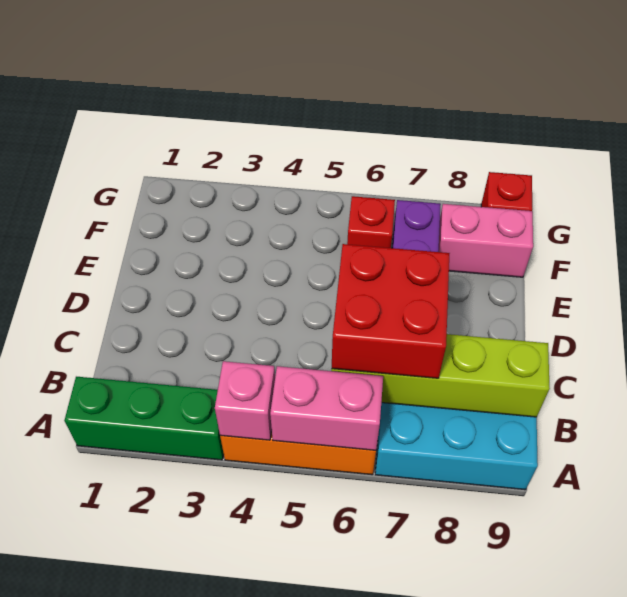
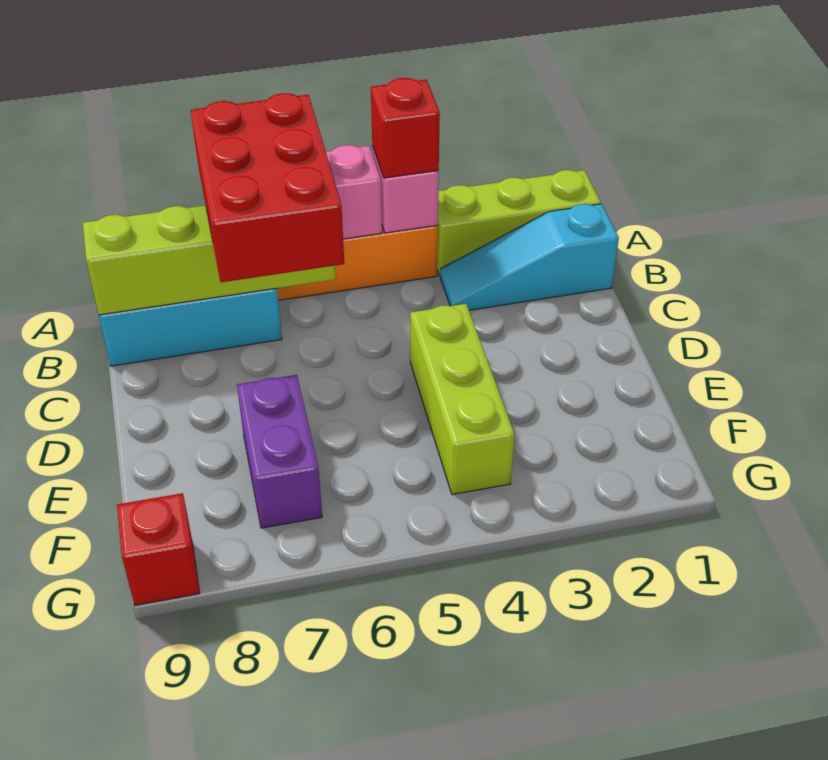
green 1x3 brick [64,377,224,460] -> lime 1x3 brick [437,170,601,276]
none -> cyan 1x3 slope [440,204,619,310]
red 2x2 brick [332,244,450,378] -> red 2x3 brick [191,93,344,282]
none -> lime 1x3 brick [410,304,515,494]
red 1x1 brick [347,196,395,248] -> red 1x1 brick moved to [371,78,440,178]
pink 1x2 brick [438,204,533,277] -> none

